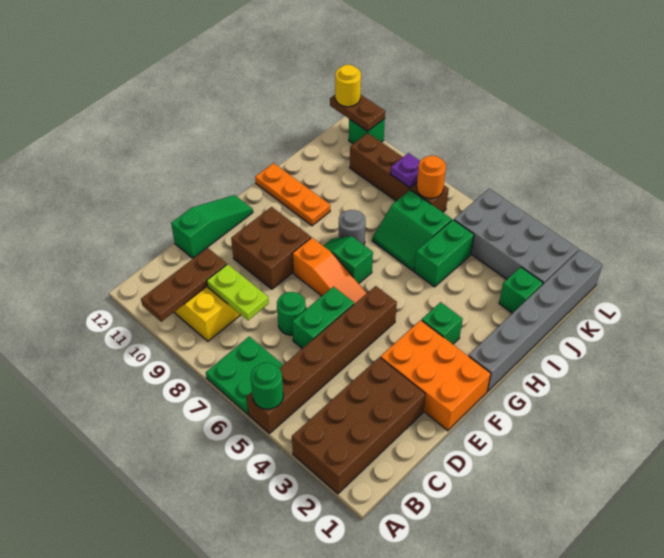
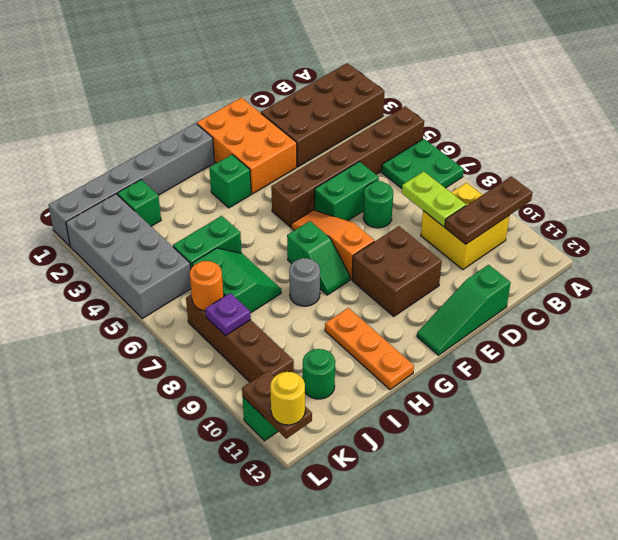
green 1x1 round brick [251,363,283,409] -> green 1x1 round brick moved to [303,349,335,399]

